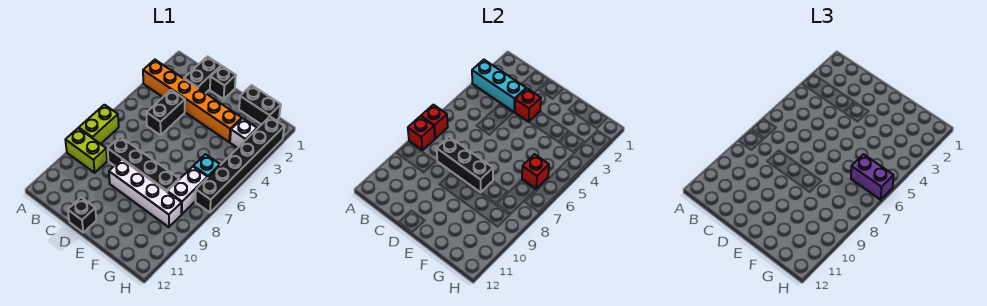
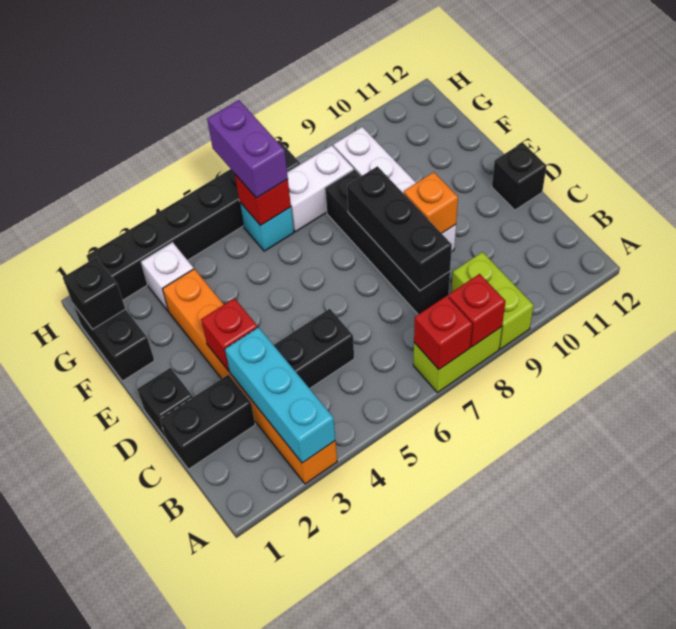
none -> orange 1x1 brick [404,172,458,233]
none -> black 1x1 brick [63,257,125,330]

